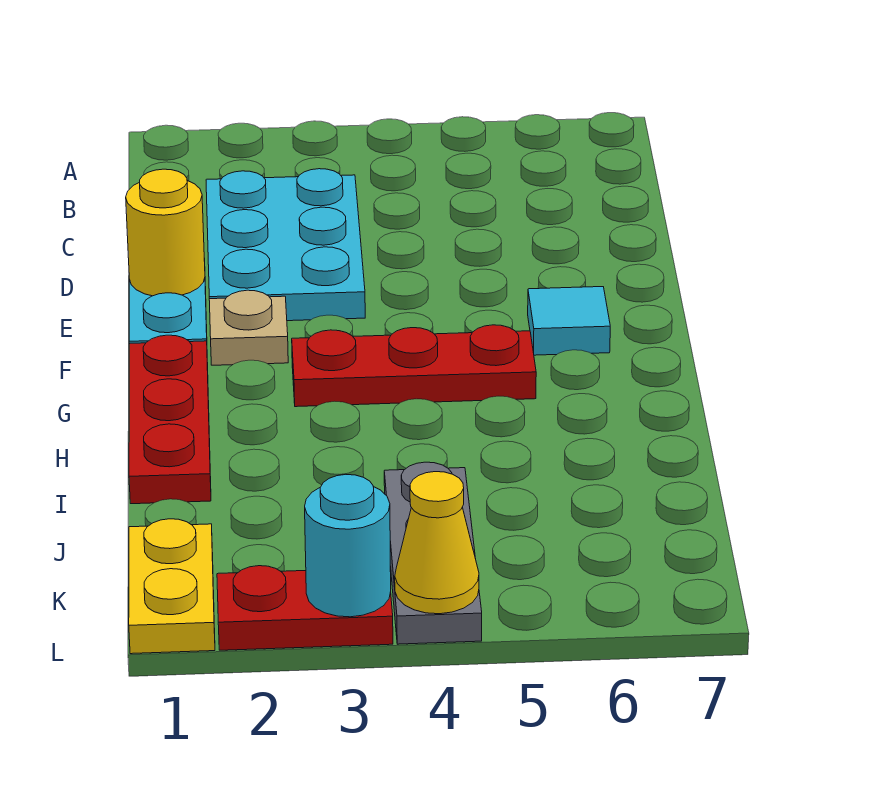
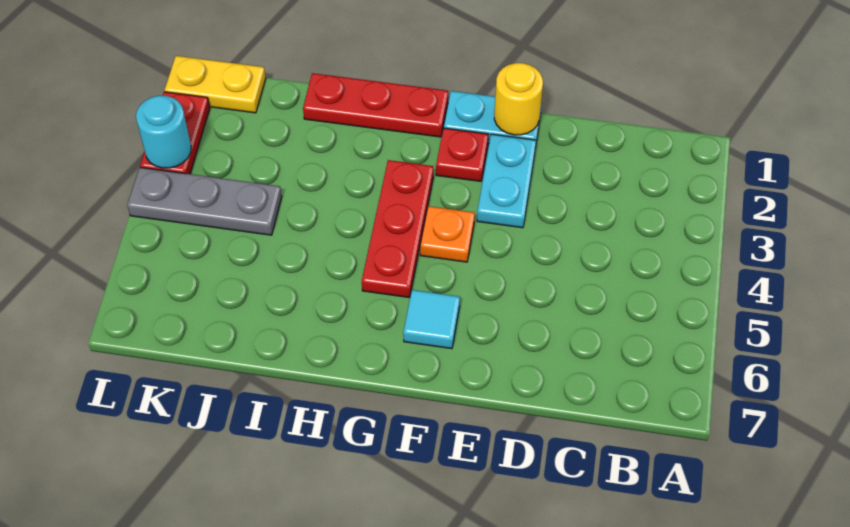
cyan 2x3 plate [206,169,365,321] -> cyan 1x2 plate [477,134,536,228]
tan 1x1 plate [209,290,288,365] -> red 1x1 plate [436,128,488,181]
none -> orange 1x1 plate [420,206,475,262]
yellow 1x1 cone [395,472,479,614] -> none

